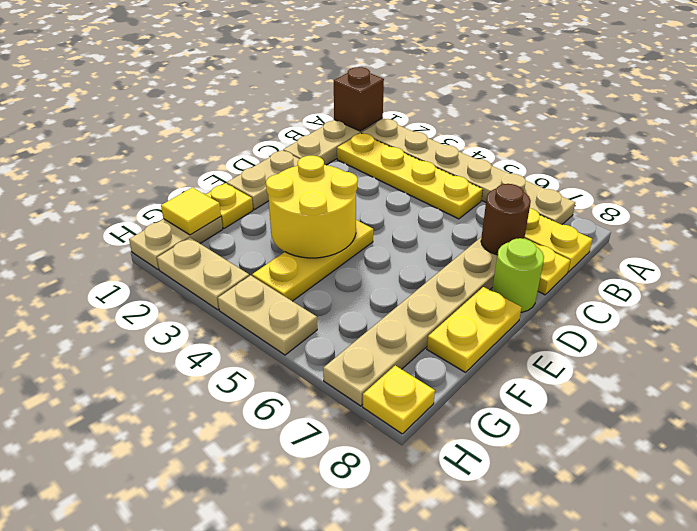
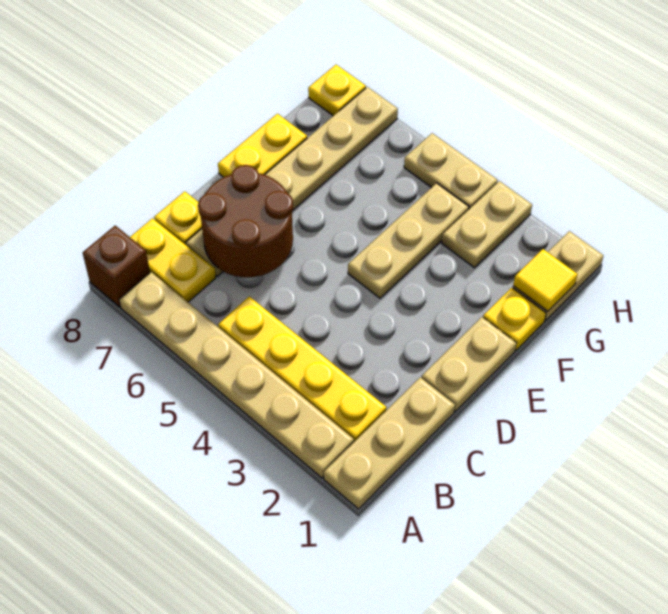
brown 1x1 brick [334,67,384,131] -> brown 1x1 brick moved to [83,225,150,307]
brown 1x1 round brick [481,184,531,255] -> brown 2x2 round brick [198,165,293,277]
lime 1x1 round brick [492,238,544,312] -> none
yellow 2x2 round brick [266,156,358,258] -> none
yellow 1x3 plate [252,220,373,301] -> tan 1x3 plate [348,183,469,298]
tan 1x2 plate [157,238,249,310] -> tan 1x2 plate turned to [442,181,532,268]

